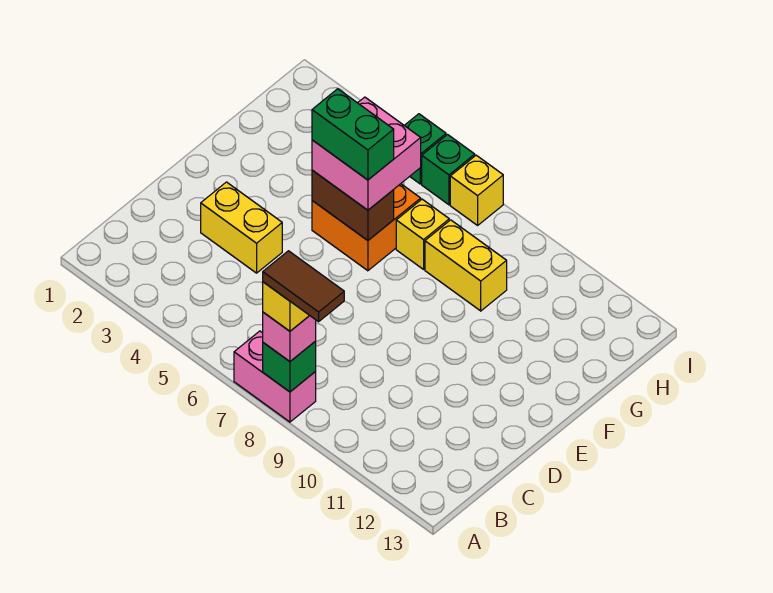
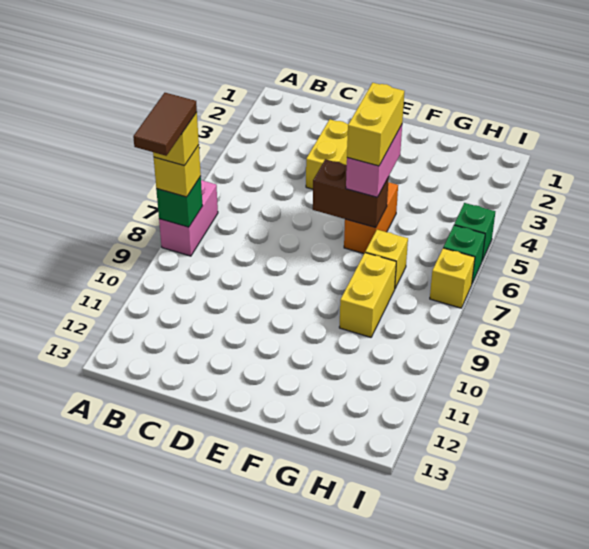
pink 1x1 brick [263,312,316,361] -> yellow 1x1 brick [154,145,201,197]
orange 2x2 brick [312,184,421,271] -> orange 1x2 brick [344,182,398,254]
brown 1x2 brick [312,170,394,240] -> brown 1x2 brick turned to [313,159,389,228]
pink 2x2 brick [312,97,421,210] -> pink 1x2 brick [346,125,402,197]
green 1x2 brick [312,89,394,180] -> yellow 1x2 brick [347,83,405,166]

